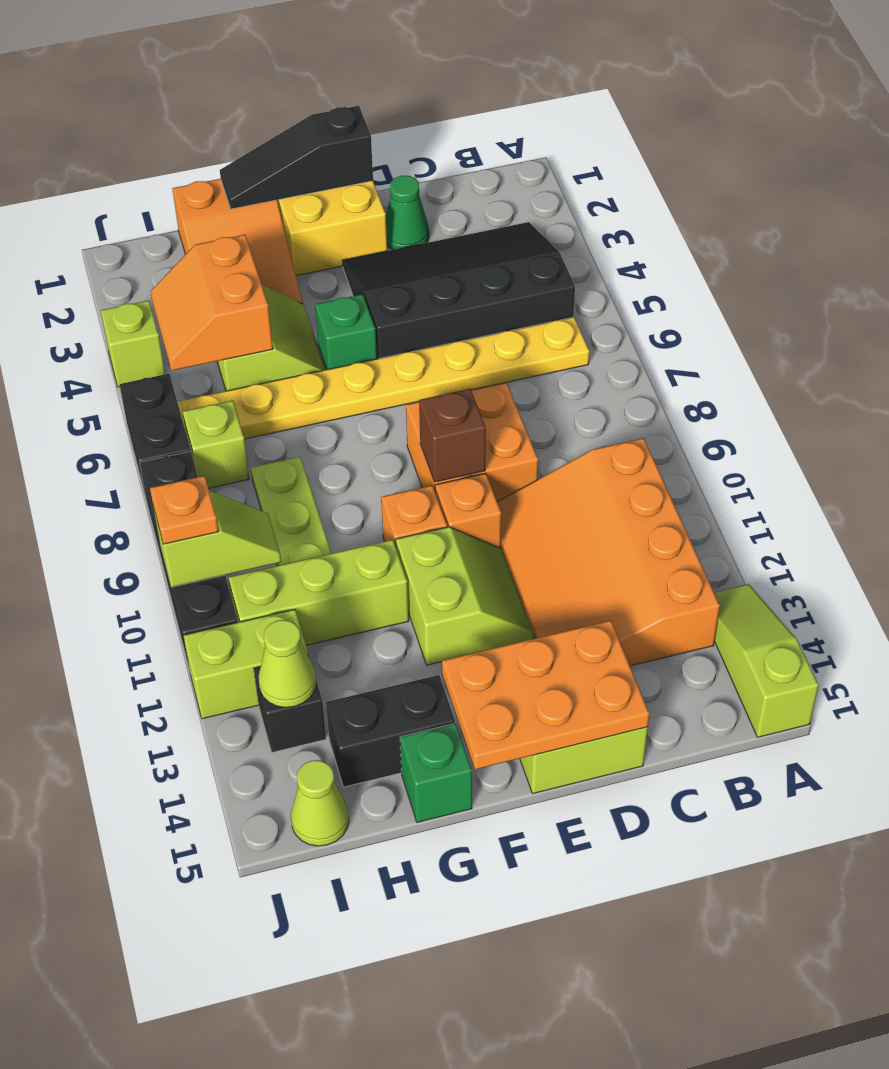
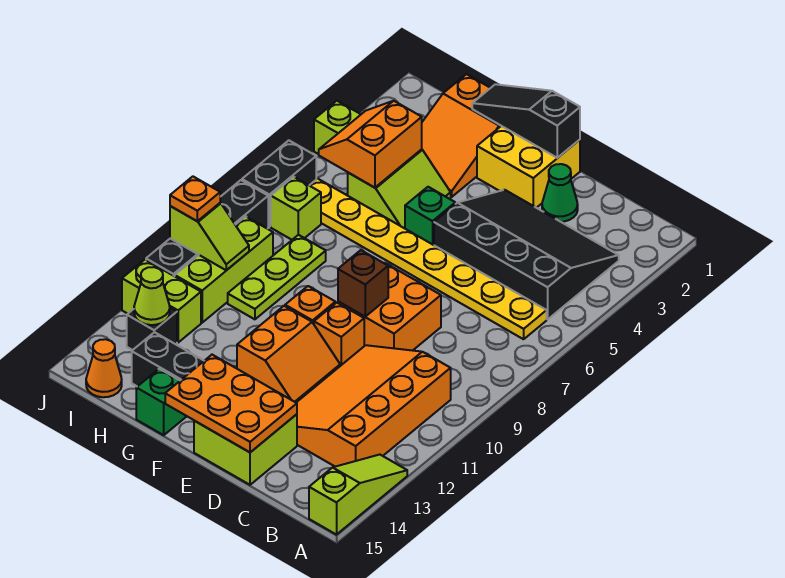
lime 2x2 slope [396,527,534,665] -> orange 2x2 slope [237,306,340,402]
lime 1x3 brick [229,540,409,645] -> lime 1x3 brick turned to [175,216,273,323]
lime 1x1 cone [291,760,349,846] -> orange 1x1 cone [86,339,122,397]

